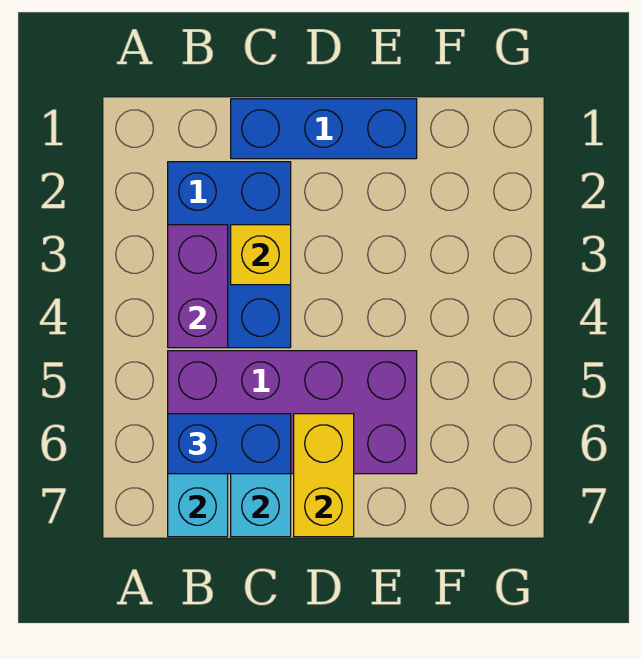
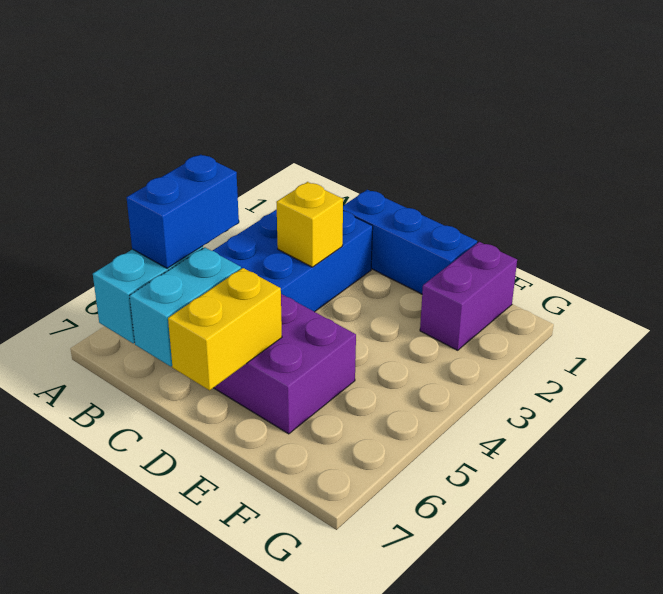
purple 1x2 brick [168,225,228,348] -> purple 1x2 brick moved to [420,242,517,350]
blue 1x2 brick [168,414,291,474] -> blue 1x2 brick turned to [126,155,239,268]

